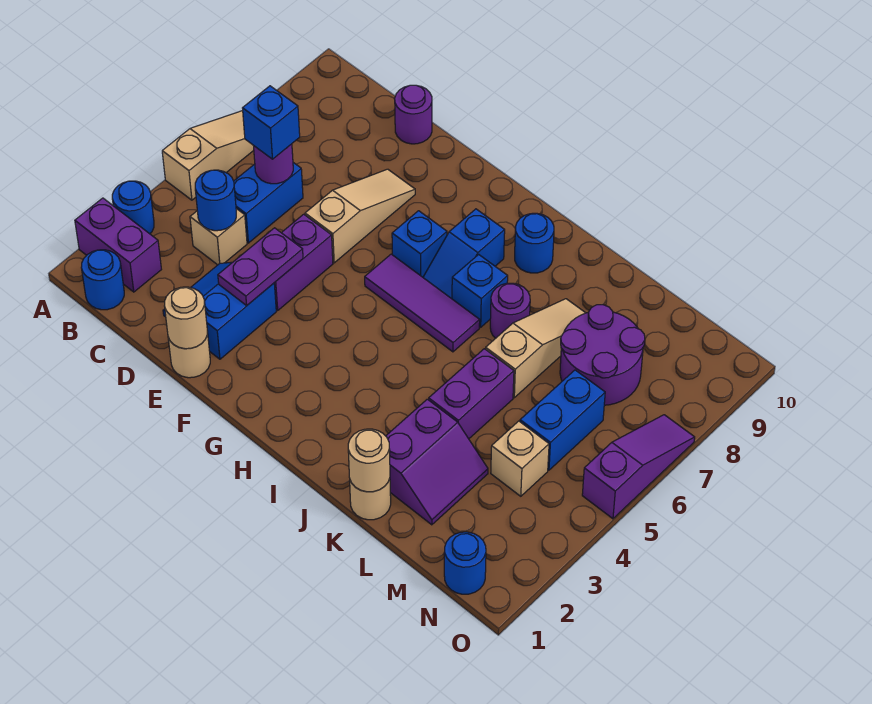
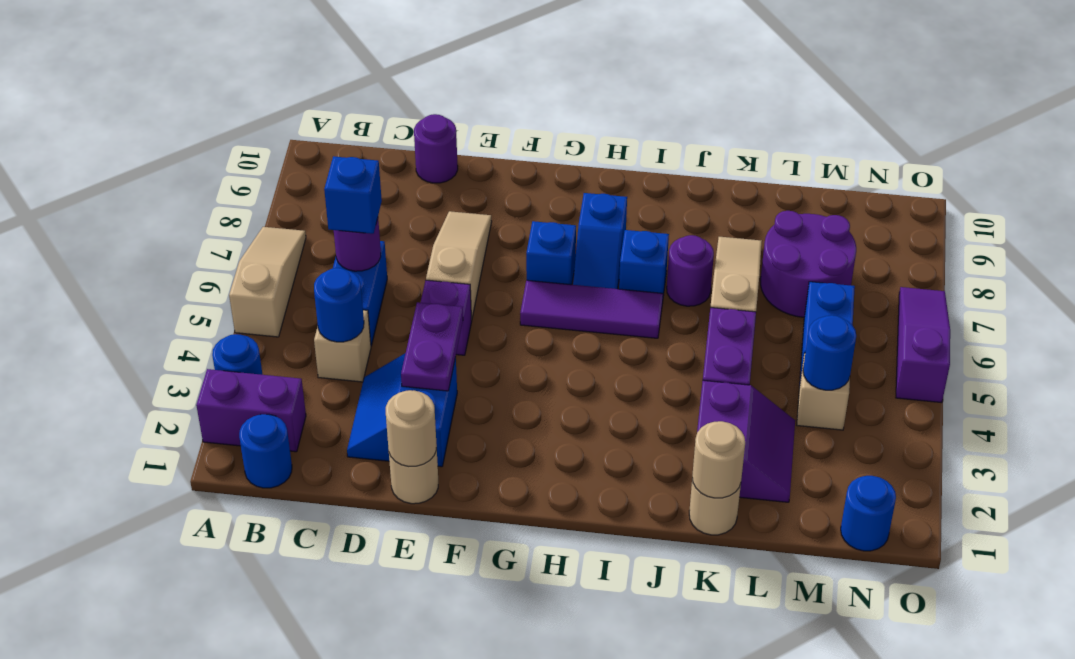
purple 1x2 brick [274,214,333,310] -> purple 1x1 brick [421,280,472,355]
blue 1x1 round brick [515,213,554,273] -> blue 1x1 round brick moved to [803,315,856,390]

